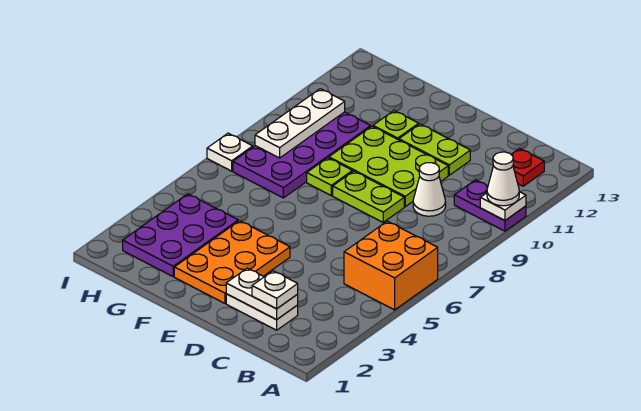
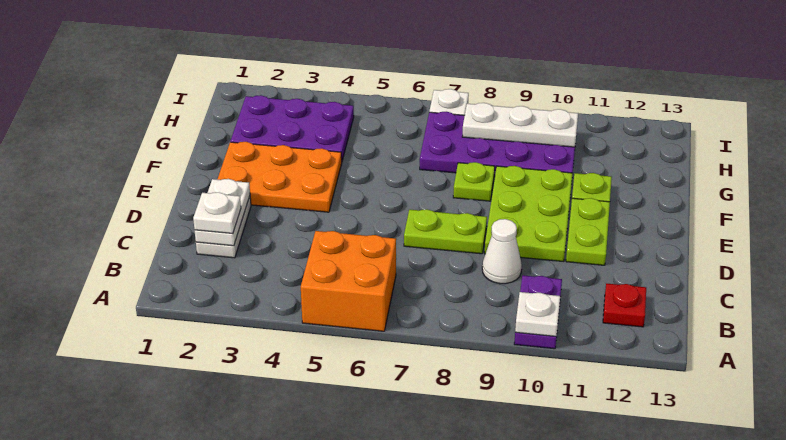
white 1x1 cone [487,152,519,206] -> none
lime 1x2 plate [333,171,404,222] -> lime 1x2 plate turned to [404,209,487,254]

